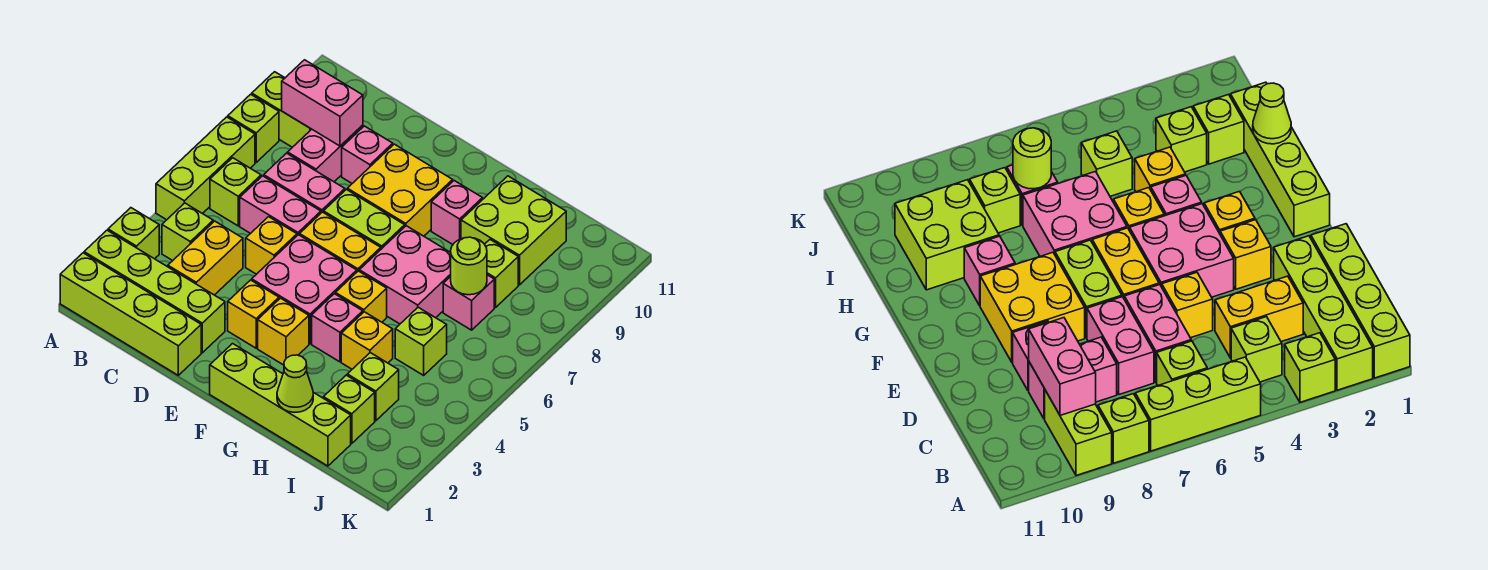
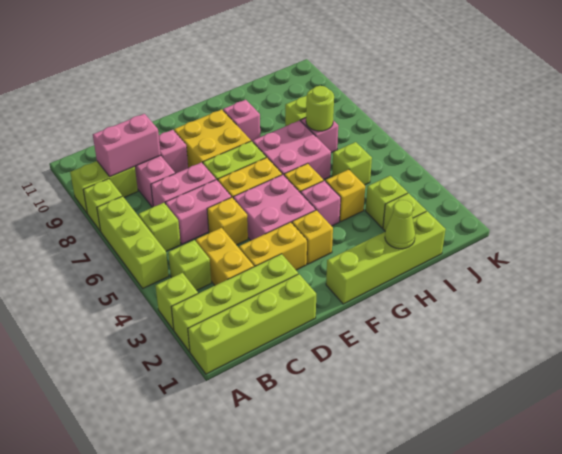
yellow 1x1 brick [228,280,279,348] -> yellow 1x2 brick [239,222,307,270]
lime 2x2 brick [461,176,566,285] -> none

